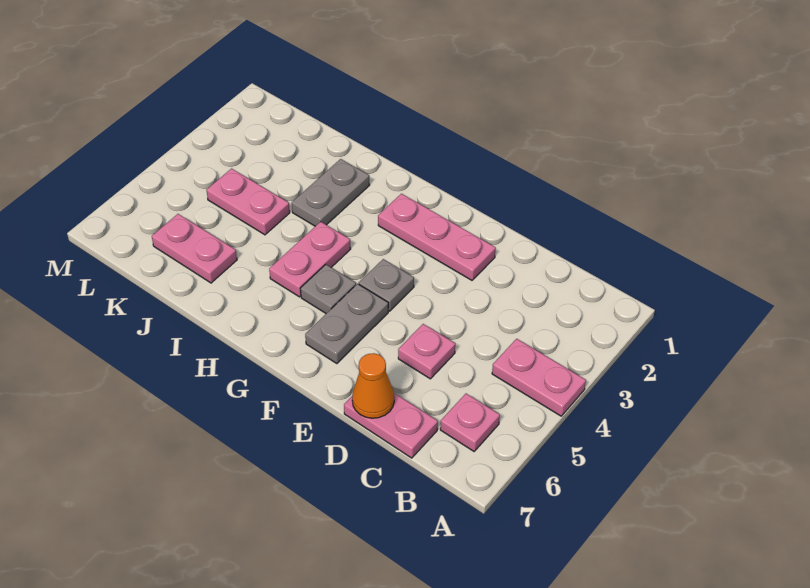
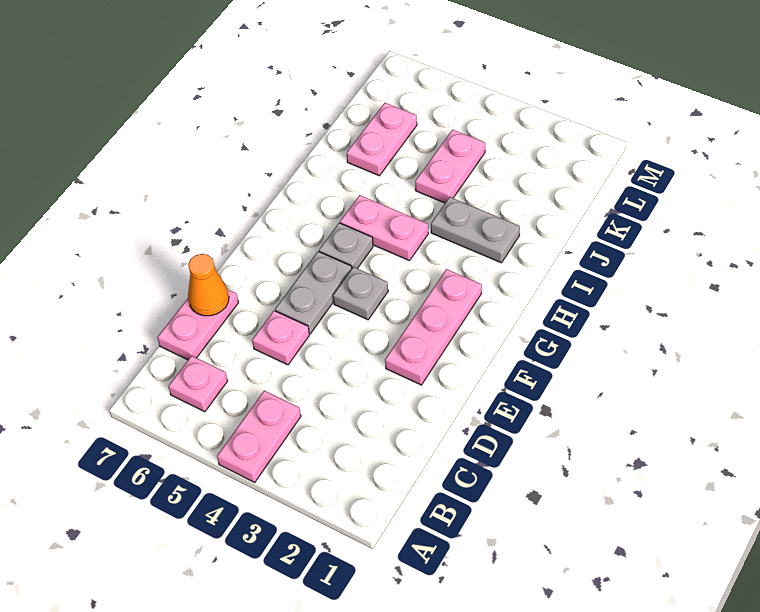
grey 1x2 plate [305,284,388,364] -> grey 1x2 plate turned to [275,251,352,334]

